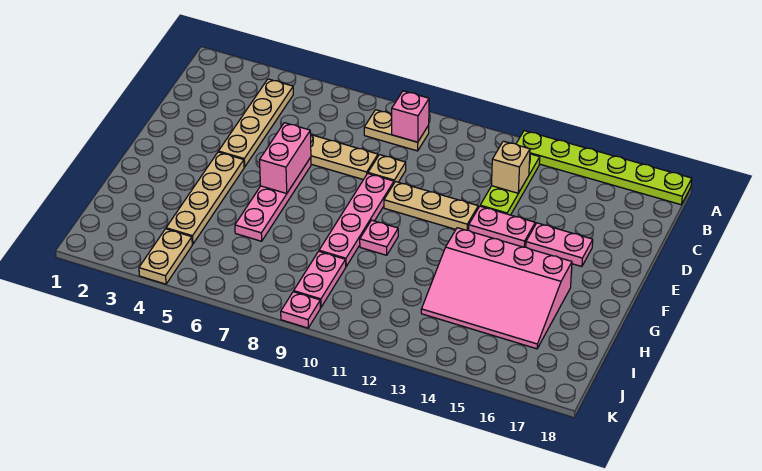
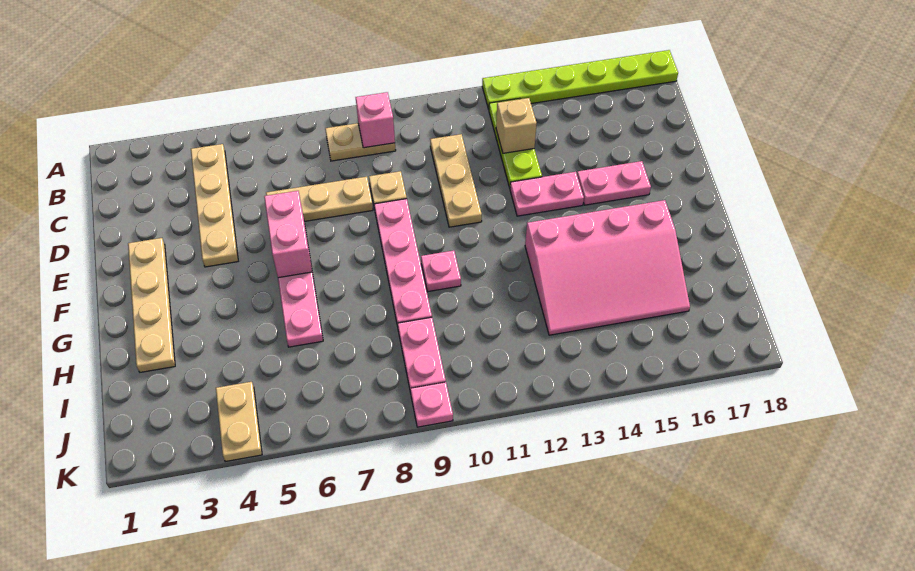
tan 1x3 plate [384,182,478,230] -> tan 1x3 plate turned to [430,134,482,227]
tan 1x4 plate [166,152,244,244] -> tan 1x4 plate moved to [128,238,175,372]

